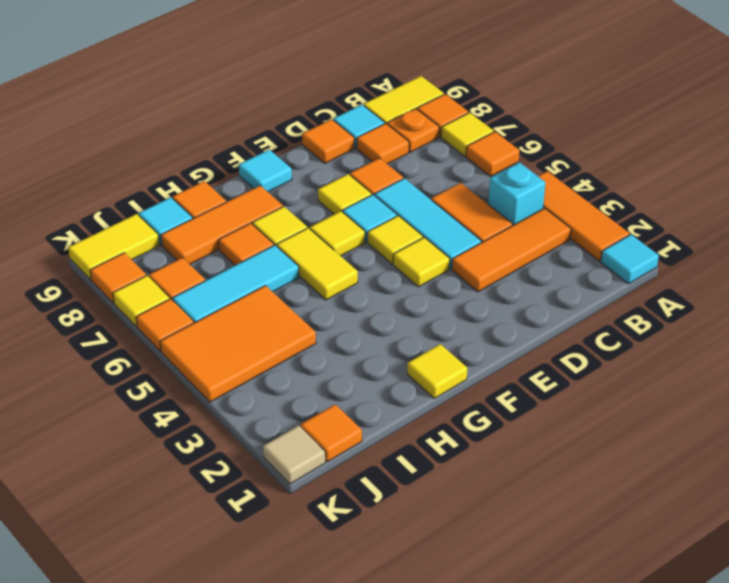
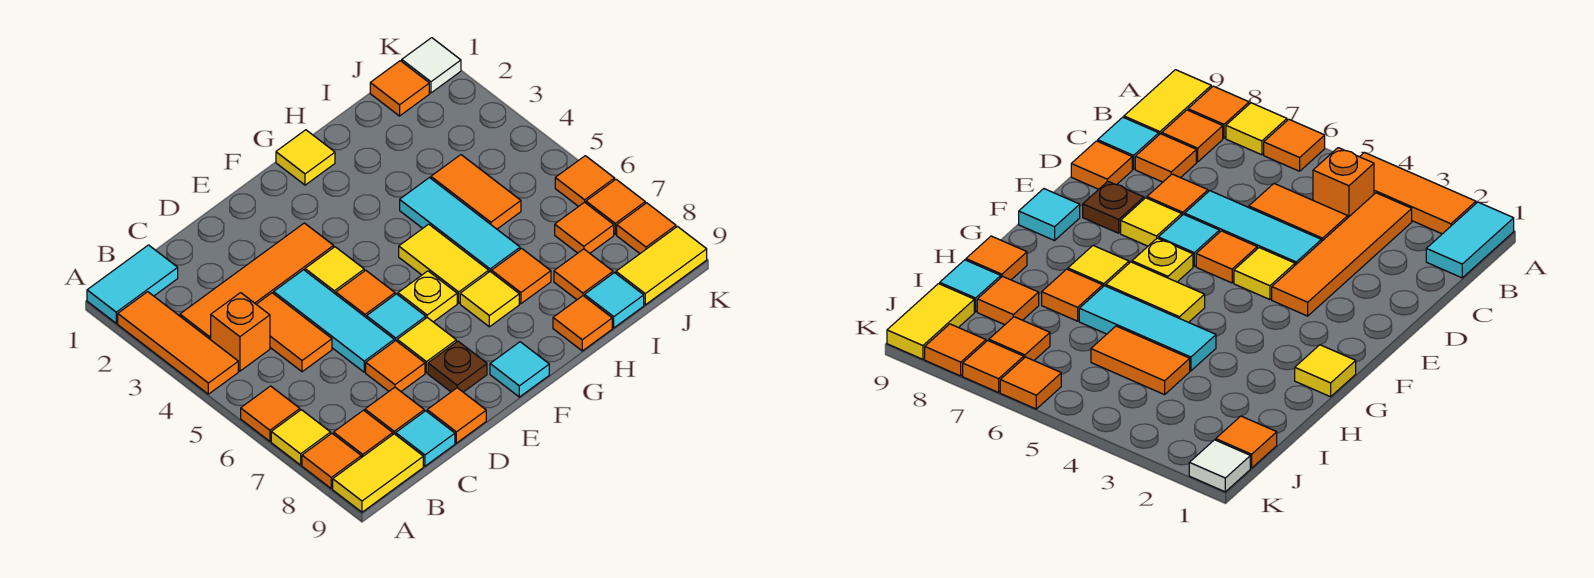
cyan 1x1 tile [601,235,659,284] -> cyan 1x2 tile [87,245,178,323]
orange 1x3 tile [452,208,571,292] -> orange 1x4 tile [180,223,334,340]
cyan 1x1 brick [488,163,545,225] -> orange 1x1 brick [211,293,270,371]
orange 1x1 plate [387,109,439,152] -> orange 1x1 tile [334,410,393,458]
yellow 1x1 tile [368,216,423,264] -> orange 1x1 tile [336,270,395,318]
none -> brown 1x1 plate [428,341,487,392]
yellow 1x1 tile [310,211,365,256] -> yellow 1x1 plate [398,271,457,322]
orange 1x3 tile [161,186,283,264] -> orange 1x1 tile [554,249,613,300]
cyan 1x3 tile [172,245,299,323] -> cyan 1x3 tile turned to [400,178,520,272]
orange 2x3 tile [160,286,316,402] -> orange 1x2 tile [431,155,521,229]
tan 1x1 tile [263,425,325,484] -> white 1x1 tile [402,38,461,93]
yellow 1x1 tile [113,276,170,327] -> orange 1x1 tile [586,179,645,234]

